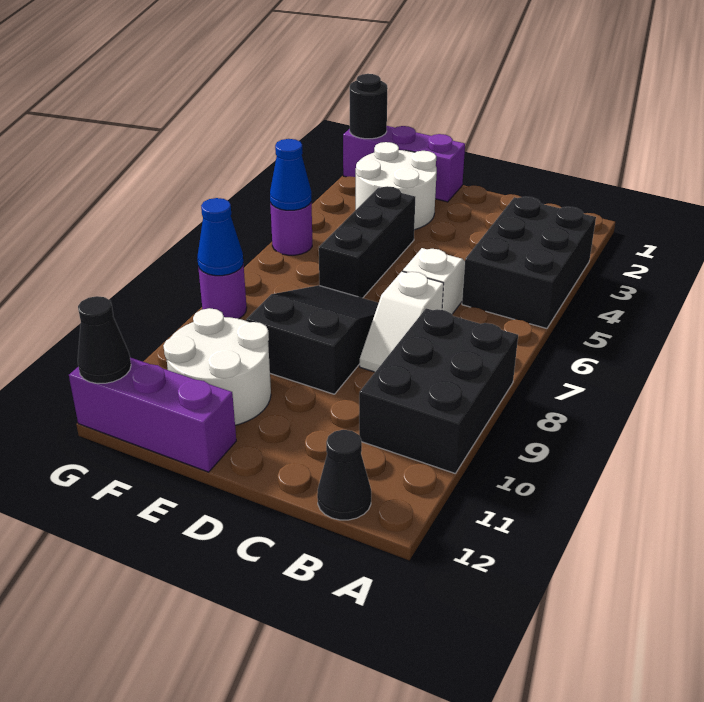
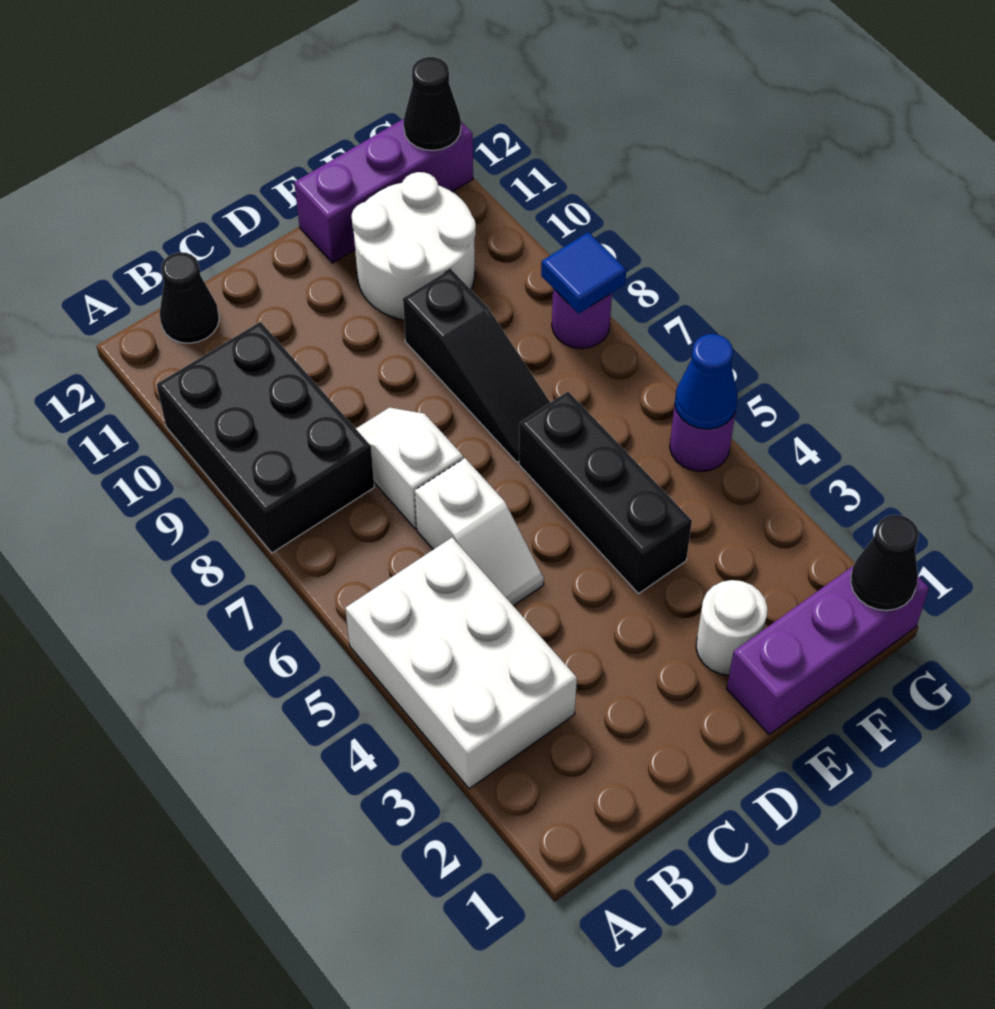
black 2x3 brick [462,197,596,328] -> white 2x3 brick [345,538,577,789]
black 2x3 slope [246,285,378,394] -> black 1x3 slope [403,269,550,462]
white 2x2 round brick [356,142,437,230] -> white 1x1 round brick [696,580,767,675]
black 1x1 round brick [350,74,388,139] -> black 1x1 cone [851,515,919,610]
blue 1x1 cone [197,198,243,276] -> blue 1x1 tile [541,232,626,314]

